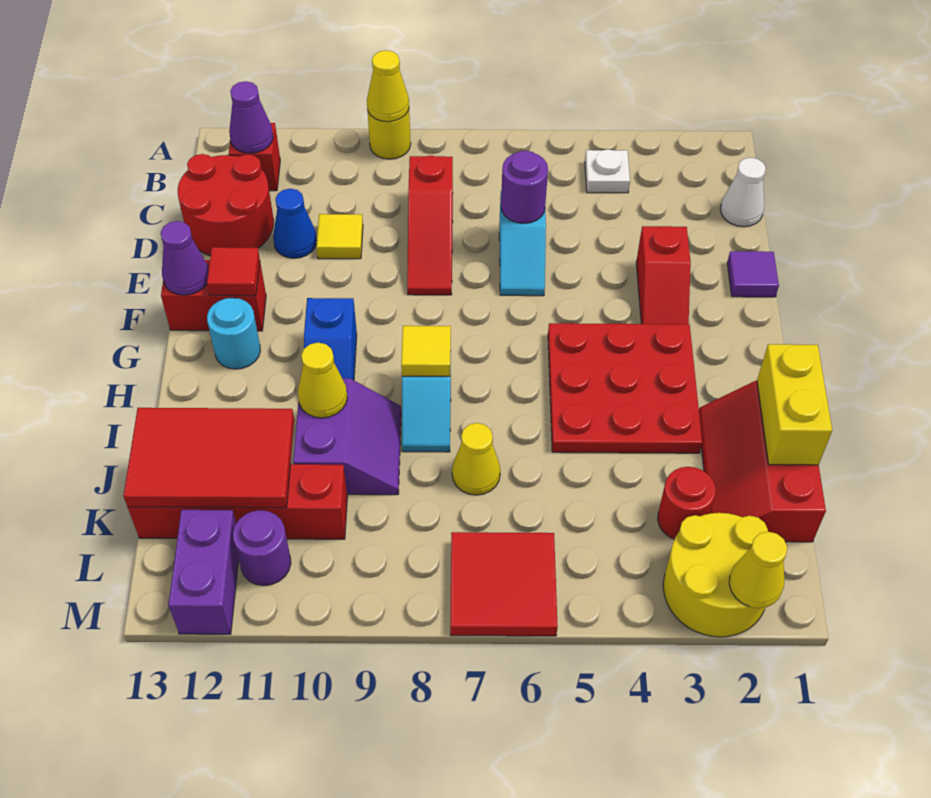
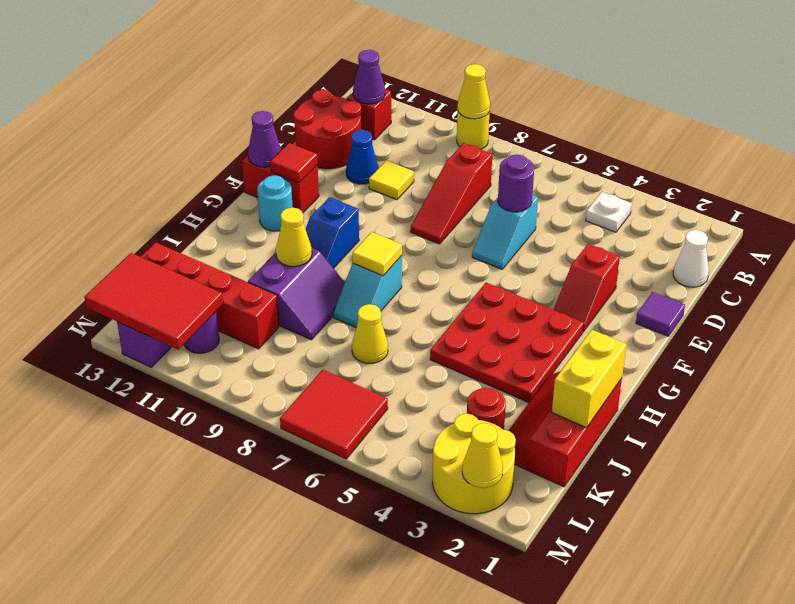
red 2x3 tile [123,408,294,508] -> red 2x3 tile moved to [85,253,223,349]

